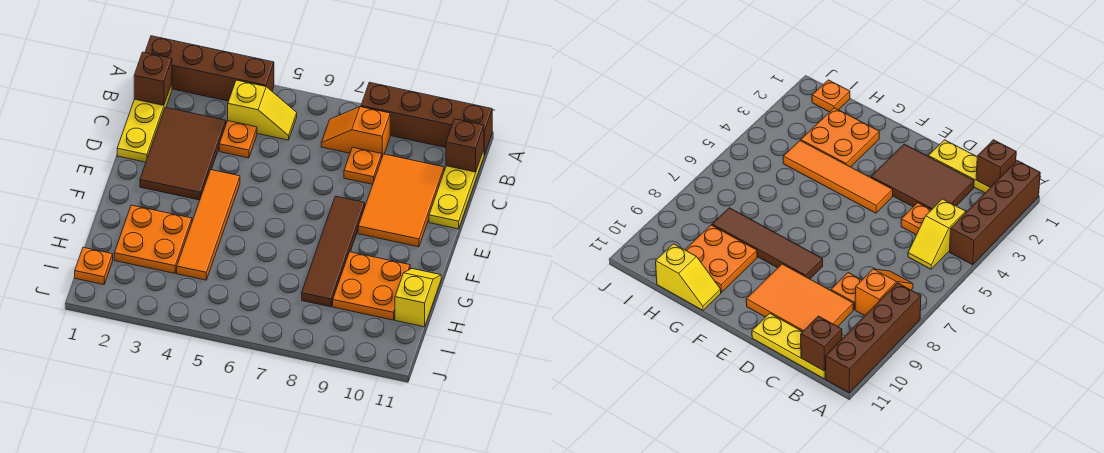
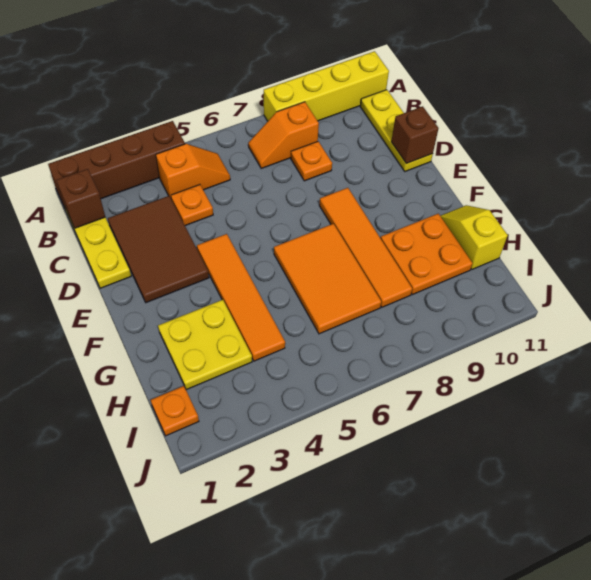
brown 1x4 brick [361,82,492,155] -> yellow 1x4 brick [264,51,389,121]
yellow 1x2 slope [228,80,297,140] -> orange 1x2 slope [156,144,230,197]
brown 1x1 brick [446,119,484,172] -> brown 1x1 brick moved to [391,106,439,164]
orange 2x3 tile [358,154,444,247] -> orange 2x3 tile moved to [274,224,381,334]
brown 1x4 tile [302,196,365,307] -> orange 1x4 tile [319,188,412,307]
orange 2x2 plate [114,205,192,273] -> yellow 2x2 plate [158,300,252,390]

